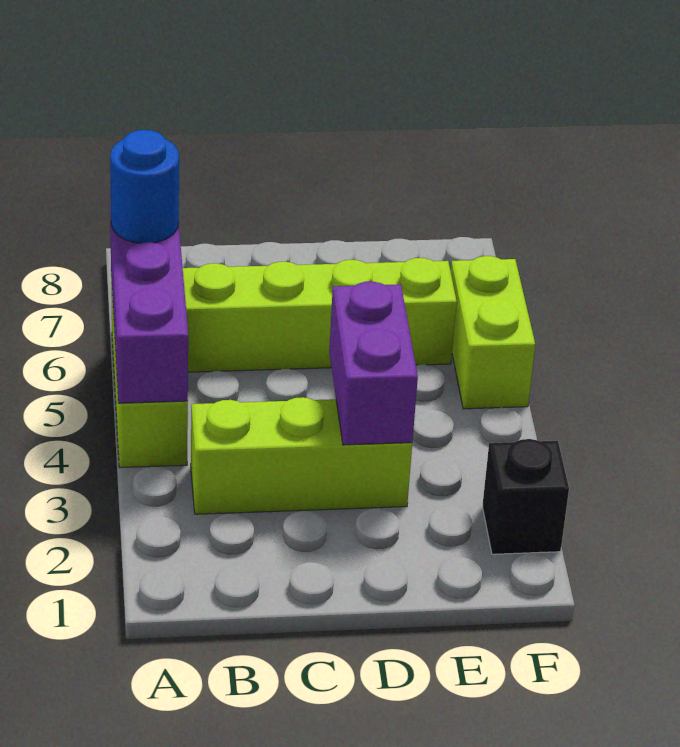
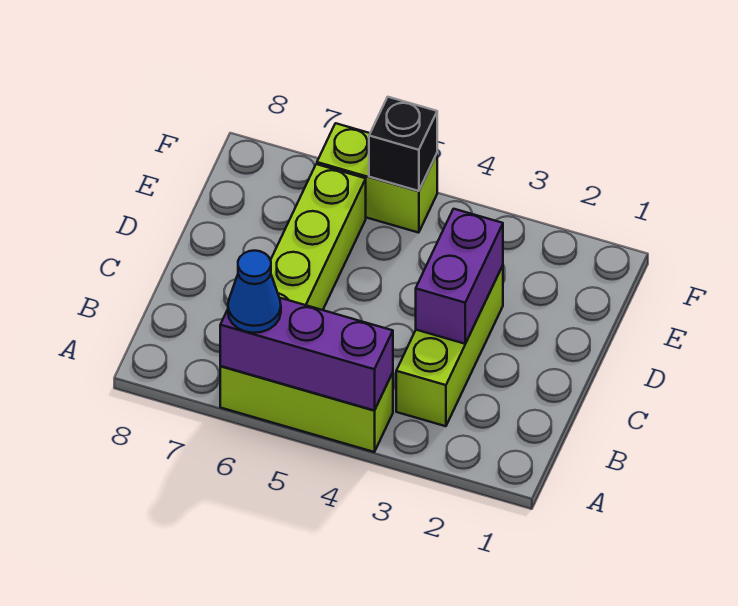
blue 1x1 round brick [110,130,179,243] -> blue 1x1 cone [228,251,281,333]
purple 1x2 brick [329,281,418,445] -> purple 1x2 brick turned to [416,209,503,344]
black 1x1 brick [482,439,569,554] -> black 1x1 brick moved to [369,97,437,191]

